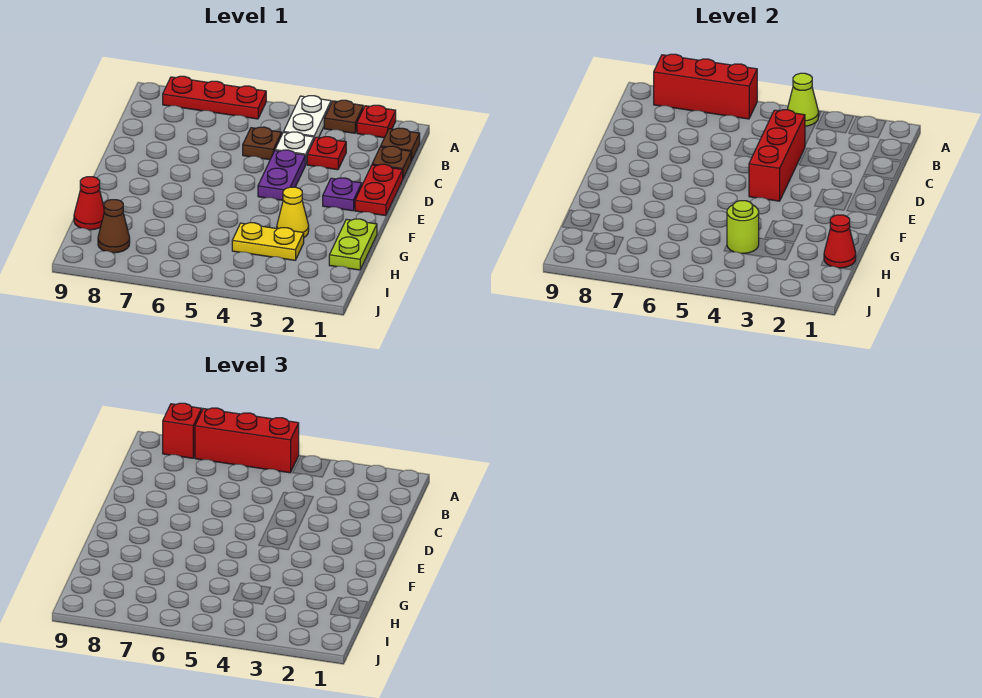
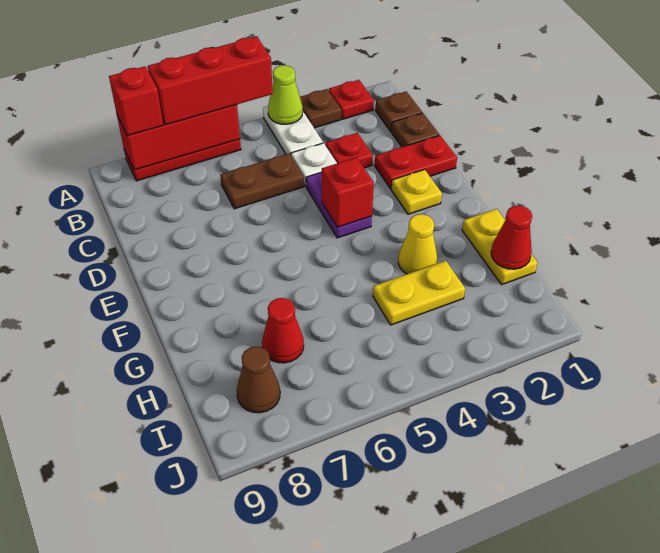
red 1x3 brick [749,110,805,201] -> red 1x1 brick [322,157,374,227]
brown 1x1 plate [243,127,282,160] -> brown 1x2 plate [220,154,304,209]
red 1x2 plate [355,164,403,216] -> red 1x2 plate turned to [375,135,457,189]
purple 1x1 plate [323,178,362,211] -> yellow 1x1 plate [391,170,442,214]
lime 1x2 plate [329,219,377,270] -> yellow 1x2 plate [462,209,538,284]
lime 1x1 round brick [727,201,759,254] -> none
red 1x1 cone [74,177,104,230] -> red 1x1 cone moved to [262,298,304,363]

